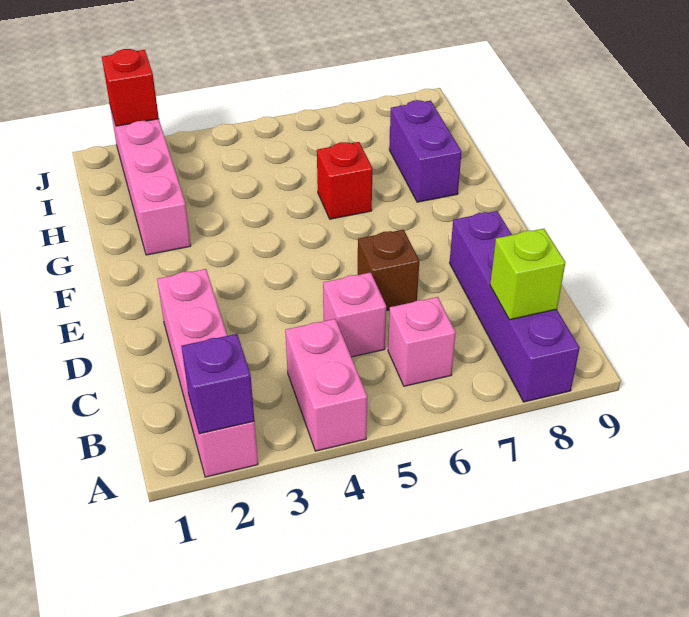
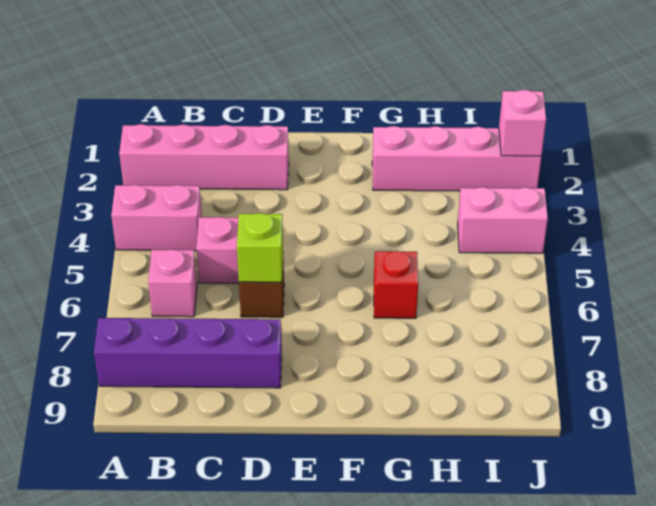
purple 1x1 brick [181,334,254,434] -> none
lime 1x1 brick [490,229,565,320] -> lime 1x1 brick moved to [237,213,283,282]
purple 1x2 brick [389,100,462,202] -> none
none -> pink 1x2 brick [458,187,548,253]
red 1x1 brick [102,49,159,126] -> pink 1x1 brick [499,90,546,156]

